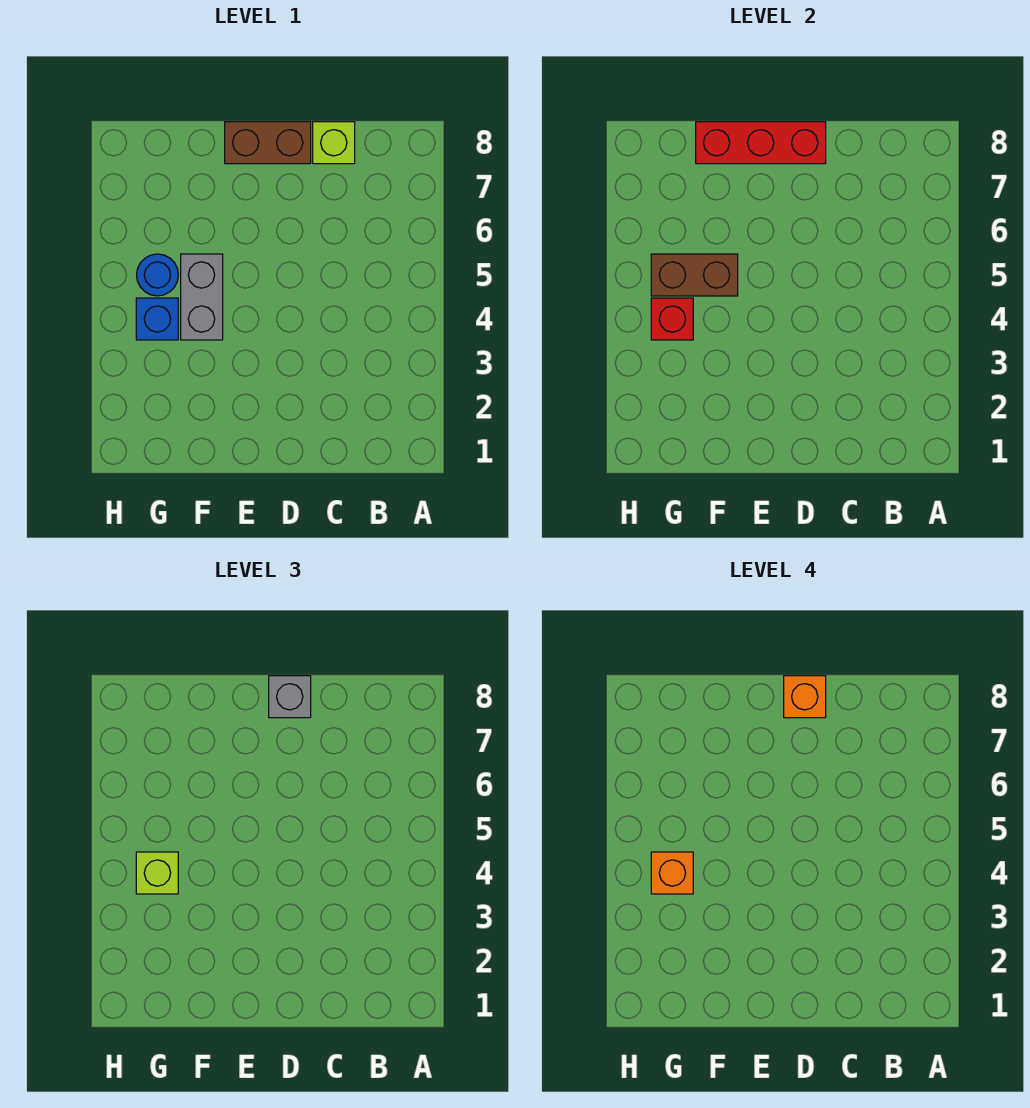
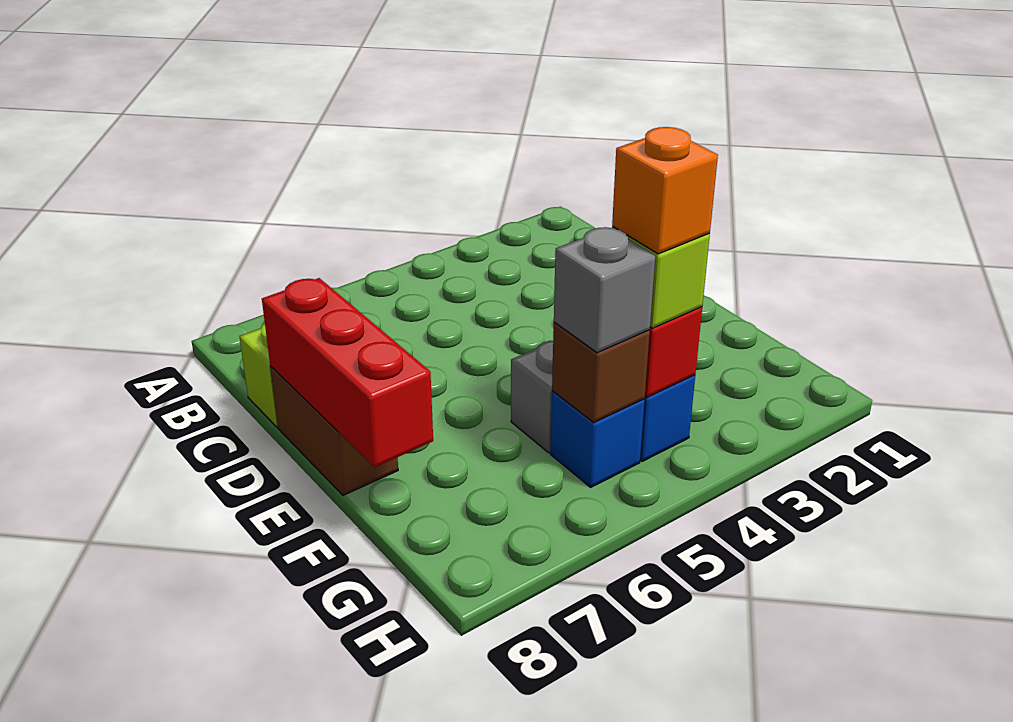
grey 1x1 brick [269,676,311,718] -> grey 1x1 brick moved to [554,227,655,353]
orange 1x1 brick [784,676,826,718] -> none
brown 1x2 brick [651,254,738,296] -> brown 1x1 brick [552,322,650,422]
blue 1x1 round brick [137,254,178,296] -> blue 1x1 brick [550,391,645,487]

